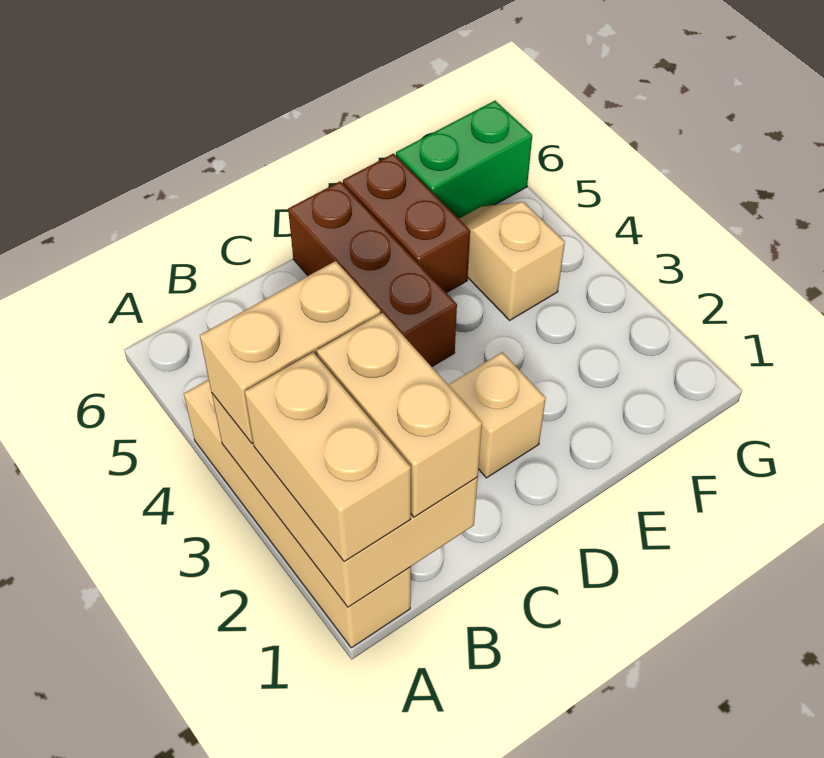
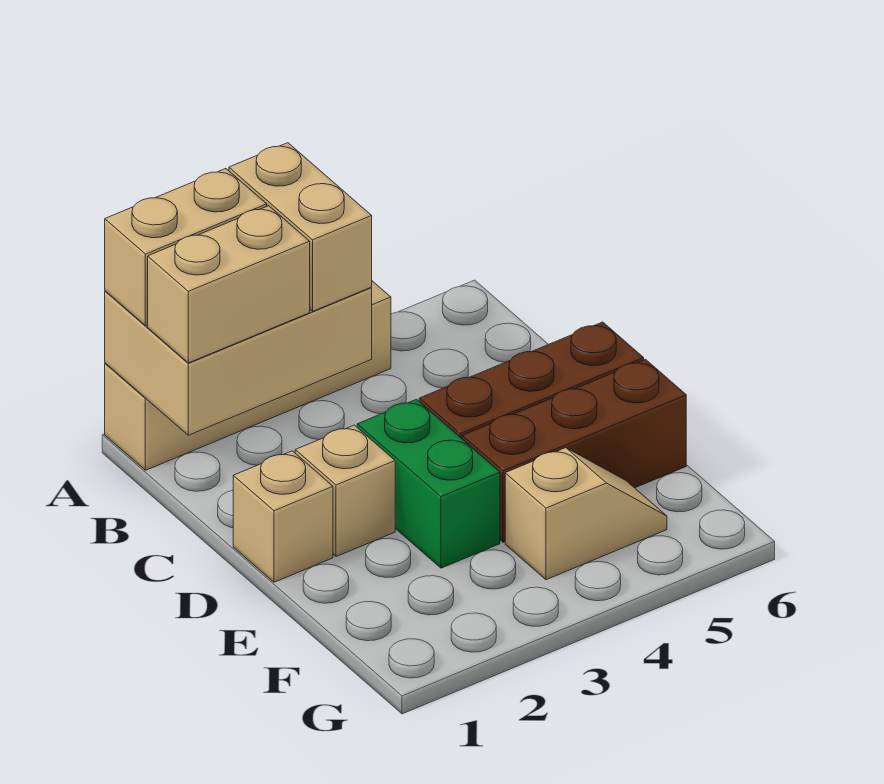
none -> tan 1x1 brick [233,451,333,582]
brown 1x2 brick [343,154,470,293] -> brown 1x3 brick [462,360,686,542]
green 1x2 brick [396,101,532,219] -> green 1x2 brick moved to [357,399,500,568]

